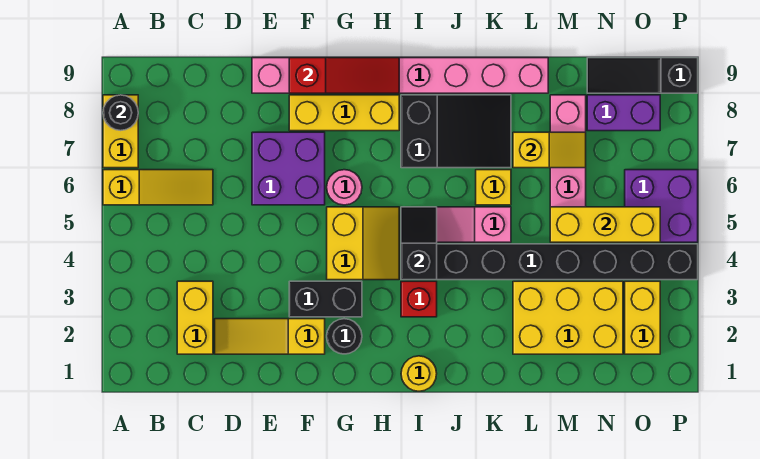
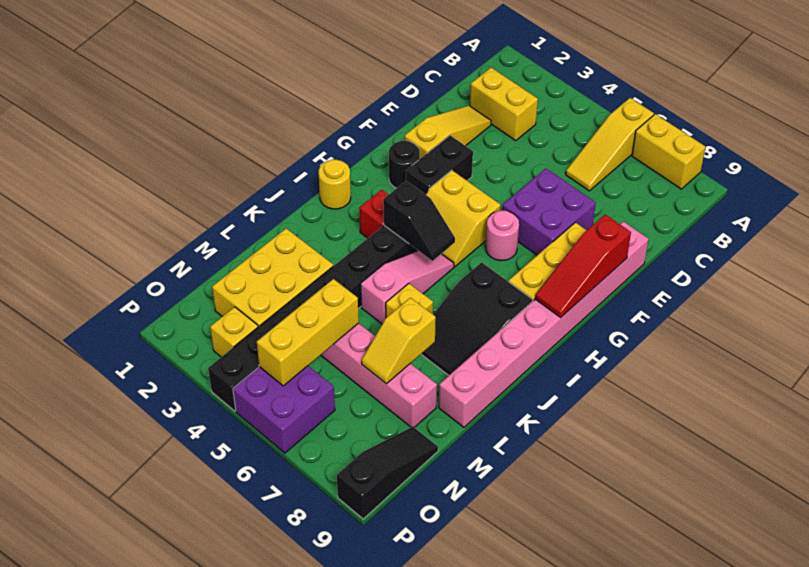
black 1x1 round brick [103,95,138,131] -> none
purple 1x2 brick [587,95,660,131] -> none
yellow 1x2 brick [625,281,660,354] -> yellow 1x1 brick [210,307,258,357]

